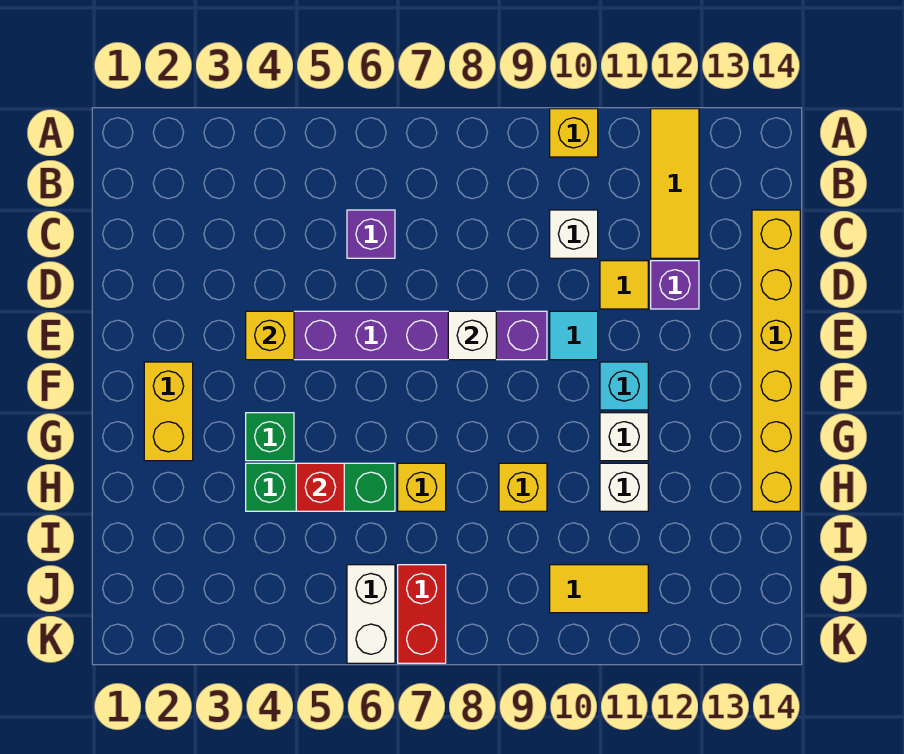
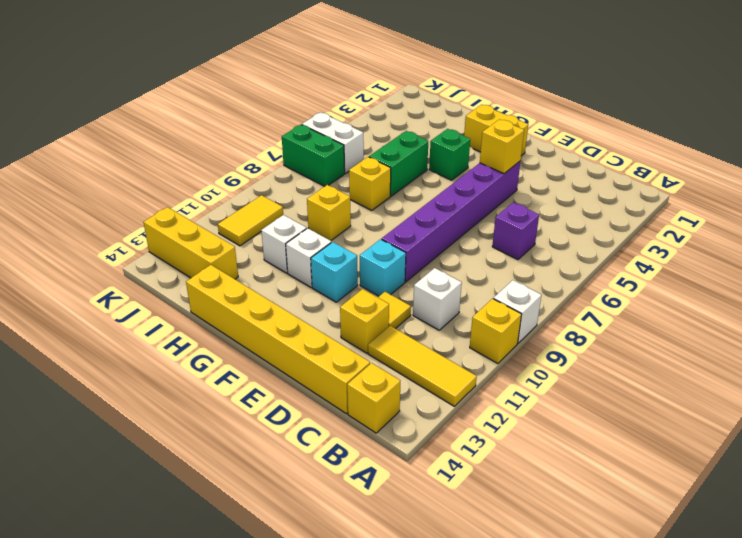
none -> yellow 1x1 brick [347,363,400,433]
purple 1x1 brick [651,261,699,309] -> yellow 1x1 brick [340,289,389,353]
white 1x1 brick [448,311,496,360] -> white 1x1 brick moved to [493,280,542,343]
cyan 1x1 tile [550,311,598,360] -> cyan 1x1 brick [360,239,406,296]
green 1x3 brick [246,463,395,511] -> green 1x2 brick [369,131,428,196]
red 1x1 brick [296,463,344,511] -> none
none -> yellow 1x3 brick [143,207,238,279]
red 1x2 brick [398,565,446,663] -> green 1x2 brick [282,125,345,186]

